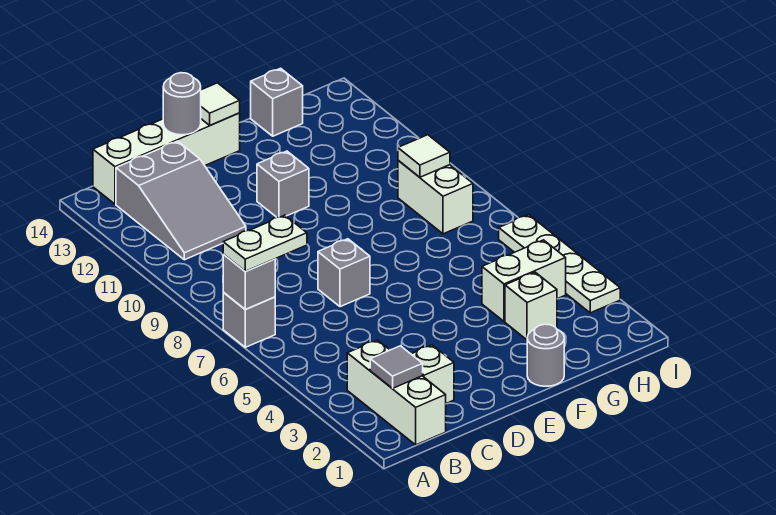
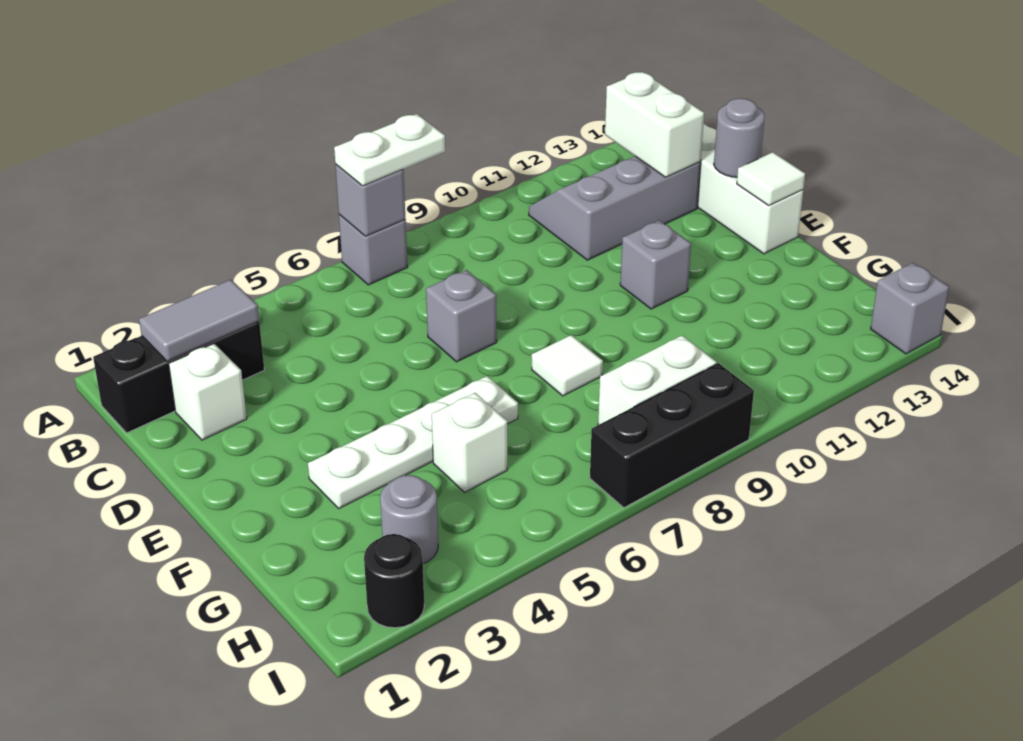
white 1x2 plate [223,215,307,271] -> white 1x2 plate turned to [334,114,445,186]
white 1x3 brick [347,340,446,445] -> black 1x3 brick [93,321,264,433]
grey 1x1 tile [370,346,423,388] -> grey 1x2 tile [139,280,259,361]
grey 2x3 slope [116,141,246,260] -> grey 2x3 slope turned to [529,156,701,260]
grey 1x1 round brick [527,324,564,386] -> grey 1x1 round brick moved to [380,475,438,564]
white 1x1 brick [505,272,557,340] -> white 1x1 brick moved to [432,393,507,493]
white 1x2 brick [482,240,566,321] -> white 1x2 brick moved to [605,72,704,177]
grey 1x1 brick [251,68,303,136] -> grey 1x1 brick moved to [871,263,949,354]
white 1x1 tile [398,135,450,177] -> white 1x1 tile moved to [532,335,603,396]
none -> black 1x1 round brick [364,534,424,628]
white 1x4 plate [499,215,620,313] -> white 1x4 plate moved to [308,376,518,508]
none -> black 1x3 brick [590,363,754,508]

